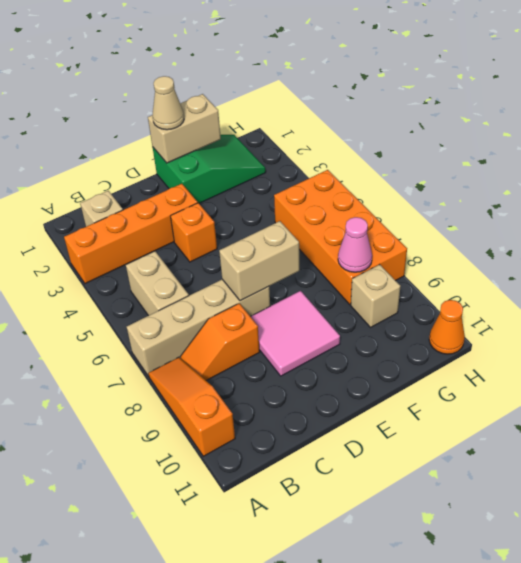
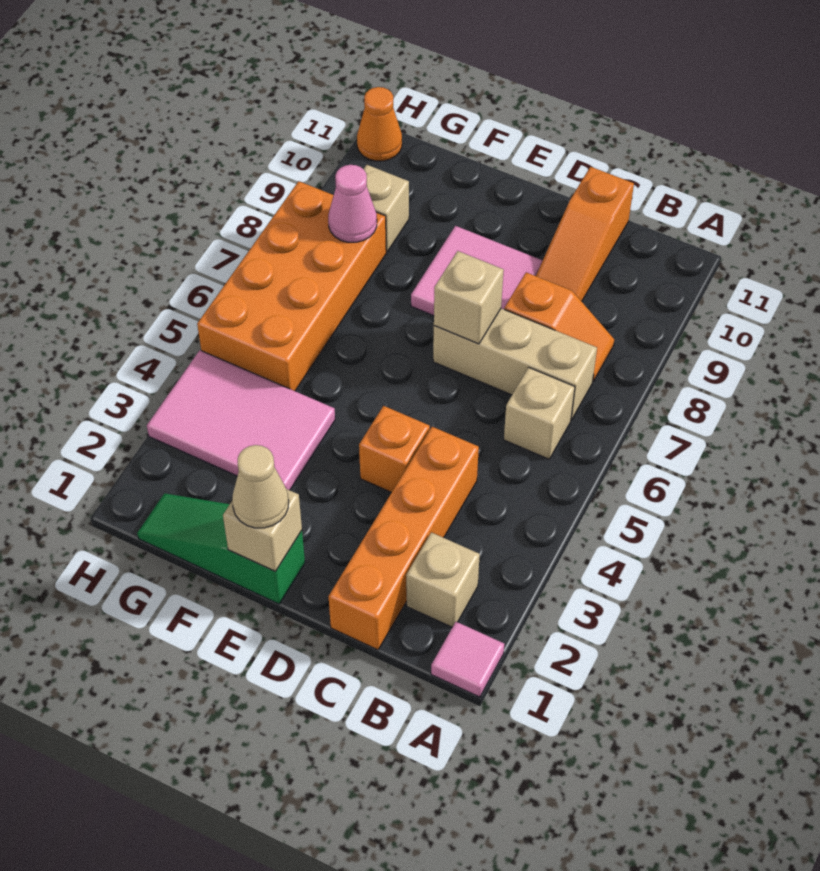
none -> pink 1x1 tile [431,622,504,697]
orange 1x4 brick [64,184,198,284] -> orange 1x4 brick turned to [329,427,479,650]
tan 1x4 brick [127,279,270,376] -> tan 1x3 brick [433,308,597,420]
orange 1x3 slope [148,357,235,456] -> orange 1x3 slope moved to [536,167,634,301]
tan 1x2 brick [126,251,189,316] -> tan 1x1 brick [504,367,575,459]
tan 1x2 brick [219,221,299,301] -> tan 1x1 brick [434,251,504,344]
green 2x3 slope [153,135,266,203] -> green 1x3 slope [137,493,305,604]
tan 1x2 brick [148,94,221,163] -> tan 1x1 brick [223,489,302,571]
none -> pink 2x3 tile [147,350,335,490]

